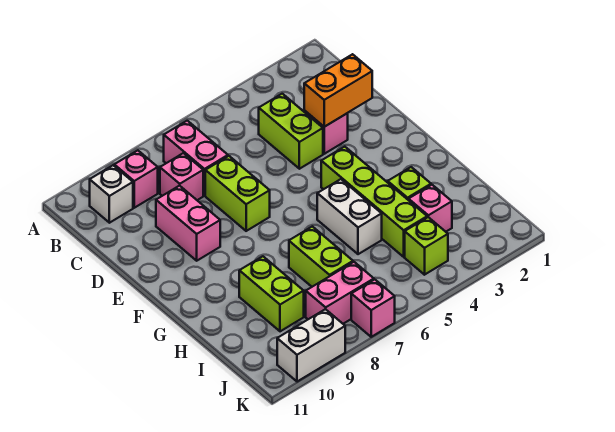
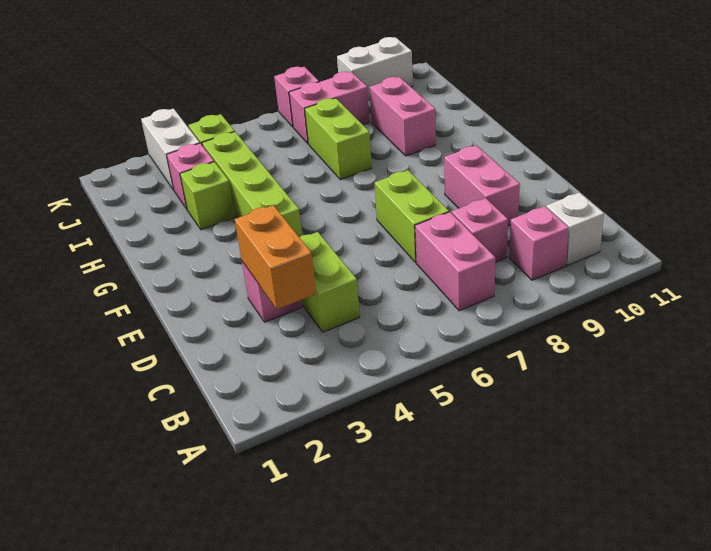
orange 1x2 brick [304,54,372,127] -> orange 1x2 brick turned to [235,205,316,309]
white 1x2 brick [317,179,382,254] -> white 1x2 brick moved to [141,109,200,190]
lime 1x2 brick [239,256,304,331] -> pink 1x2 brick [369,77,436,156]

